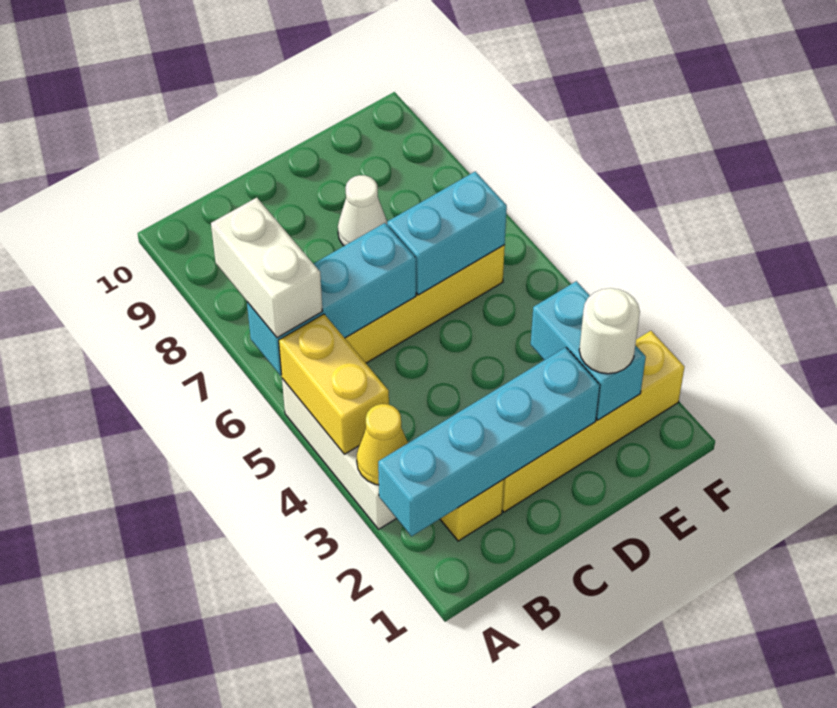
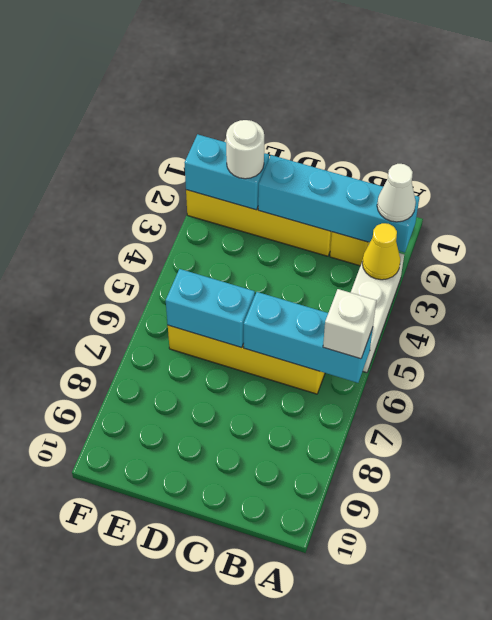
yellow 1x2 brick [279,314,389,454] -> none
white 1x2 brick [211,198,323,338] -> white 1x1 brick [323,289,376,359]
white 1x1 cone [338,175,387,246] -> white 1x1 cone moved to [377,164,416,222]
cyan 1x2 brick [531,281,646,420] -> cyan 1x2 brick turned to [185,134,269,210]

